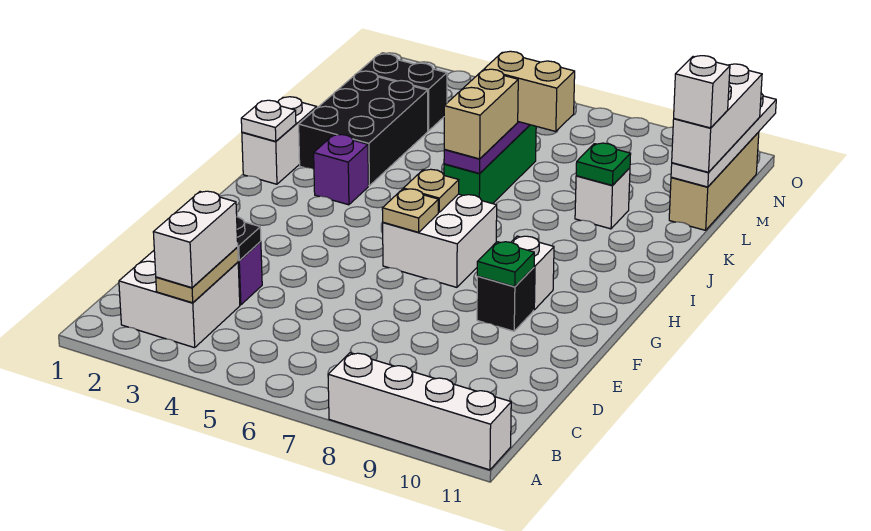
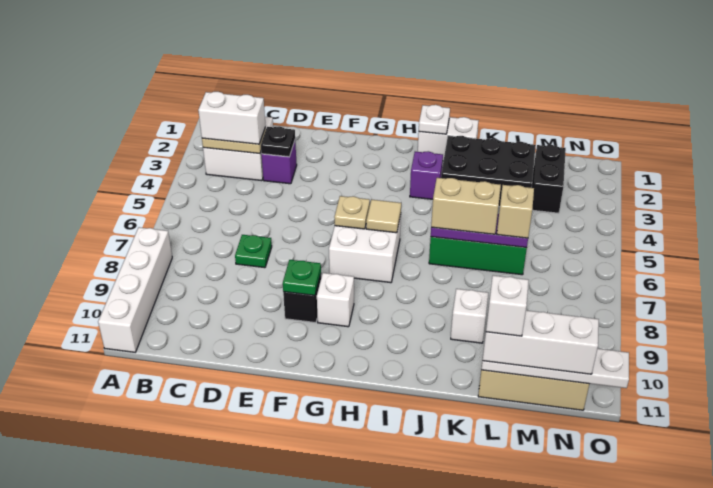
tan 1x1 plate [403,169,459,212] -> tan 1x1 tile [366,200,401,233]
green 1x1 plate [576,143,631,185] -> green 1x1 plate moved to [235,235,272,268]
tan 1x2 brick [484,51,575,132] -> tan 1x1 brick [497,185,534,238]

